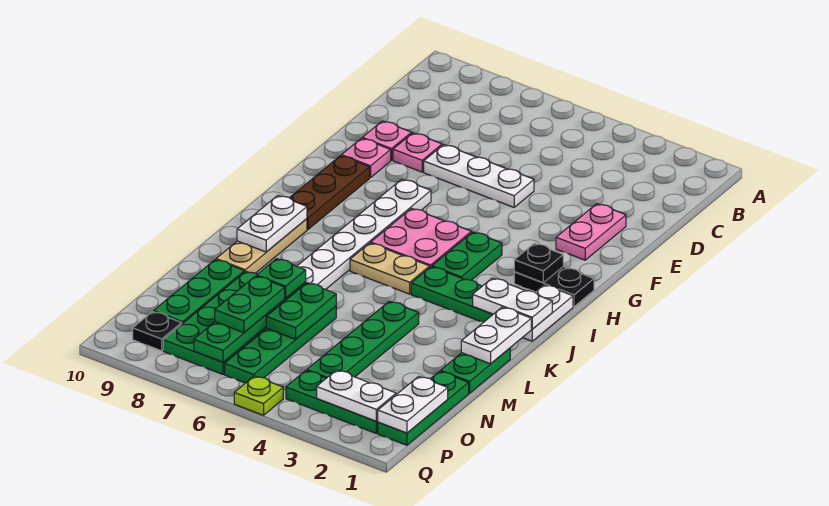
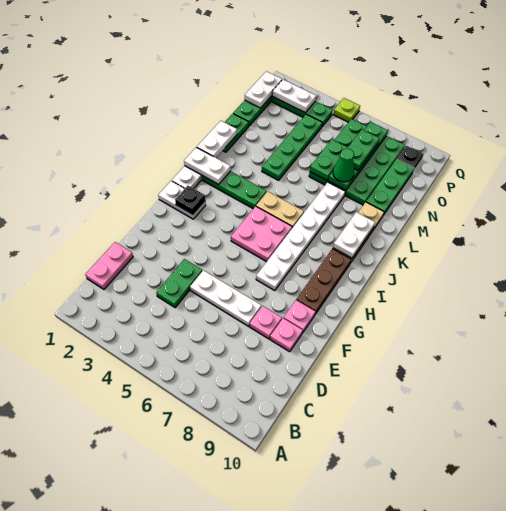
pink 1x2 plate [556,204,626,260] -> pink 1x2 plate moved to [85,242,133,289]
black 1x2 plate [514,267,594,307] -> white 1x2 plate [158,181,206,219]
green 1x2 plate [432,232,502,280] -> green 1x2 plate moved to [156,259,202,307]
green 1x1 plate [257,259,306,298] -> green 1x1 cone [333,149,354,182]

